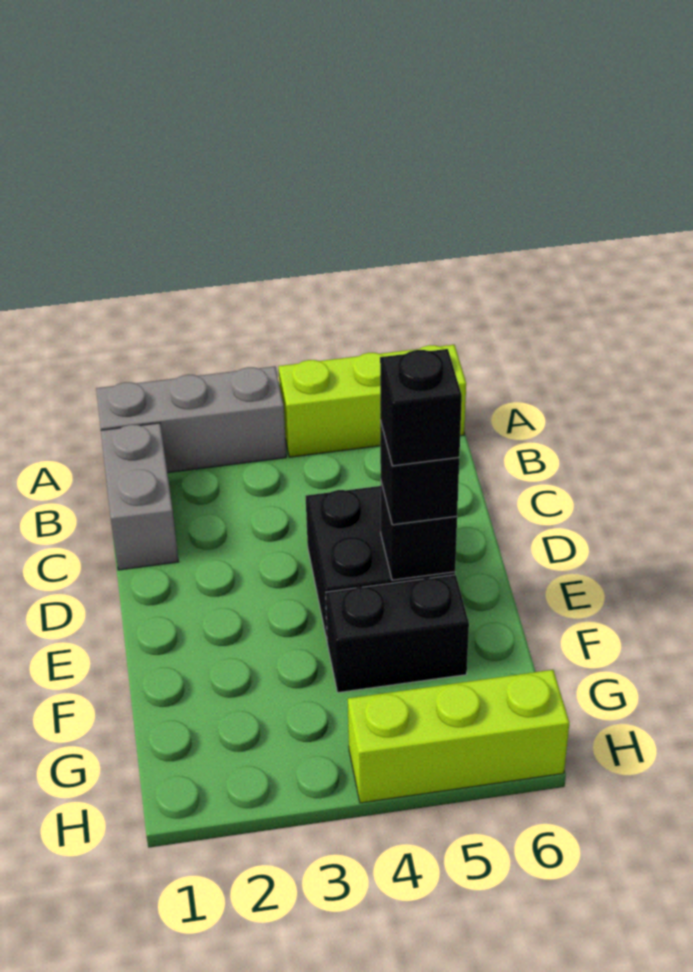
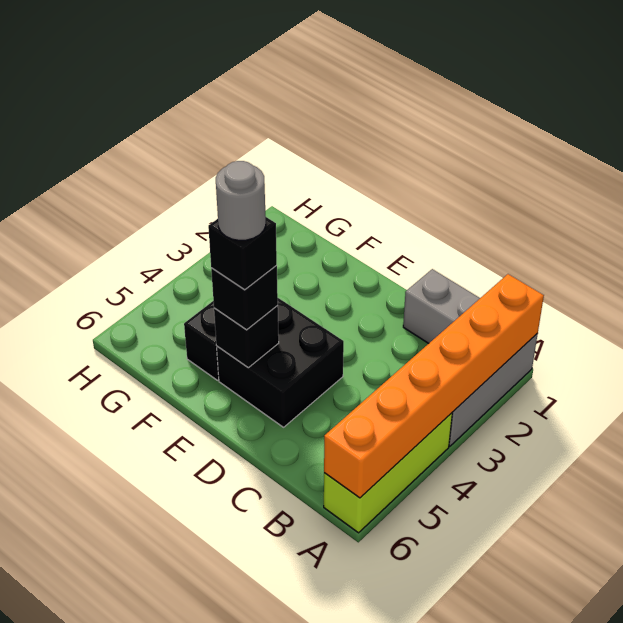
none -> orange 1x6 brick [324,274,544,498]
none -> grey 1x1 round brick [216,161,266,240]
lime 1x3 brick [348,670,569,803] -> none

